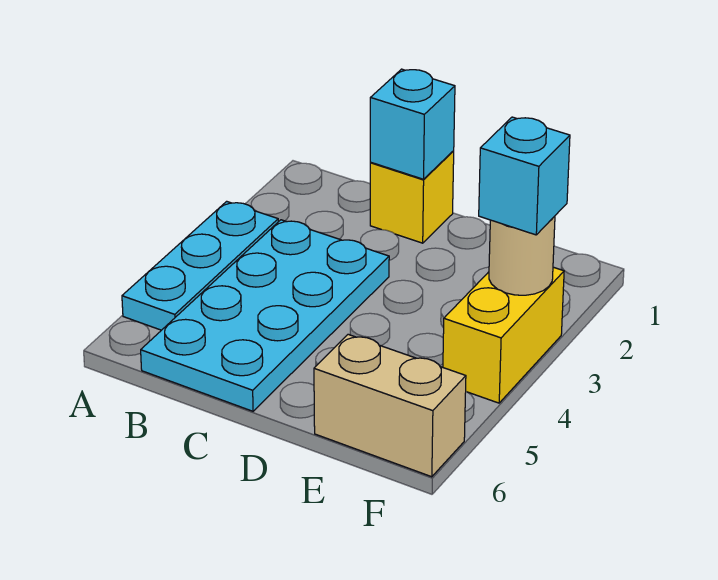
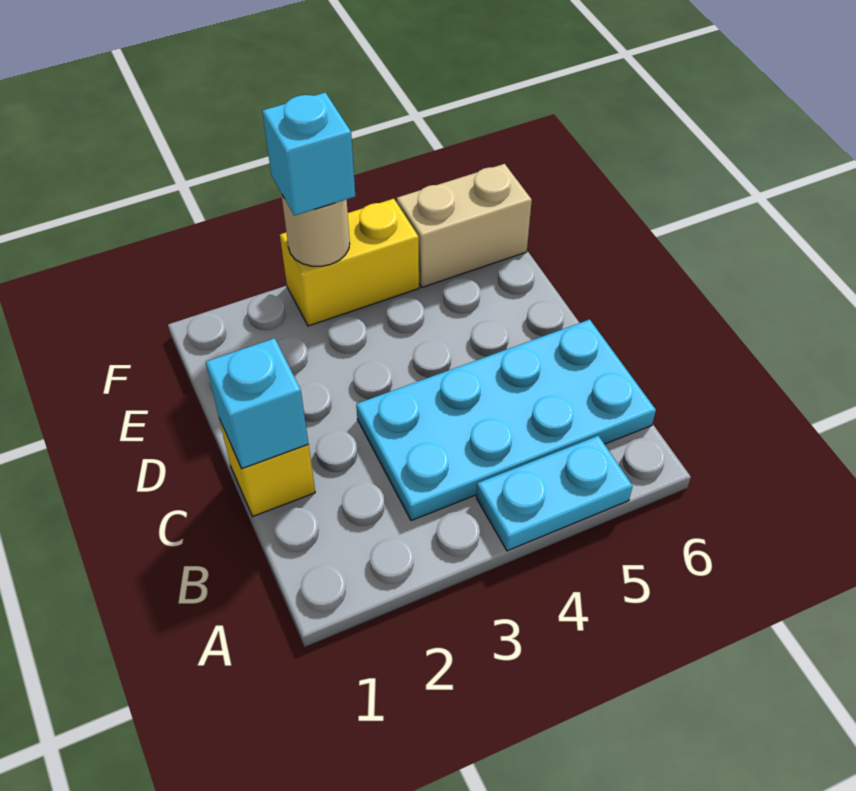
cyan 1x3 plate [122,201,278,330] -> cyan 1x2 plate [476,436,633,551]
tan 1x2 brick [314,334,466,477] -> tan 1x2 brick turned to [397,164,532,287]

